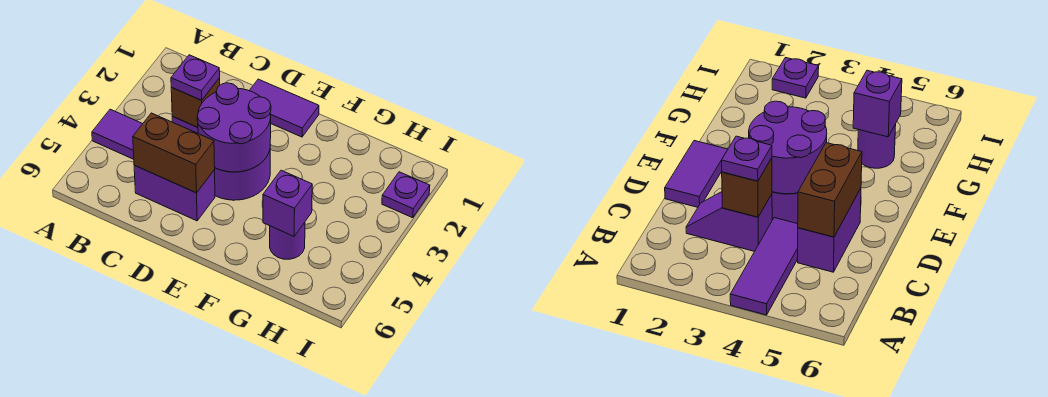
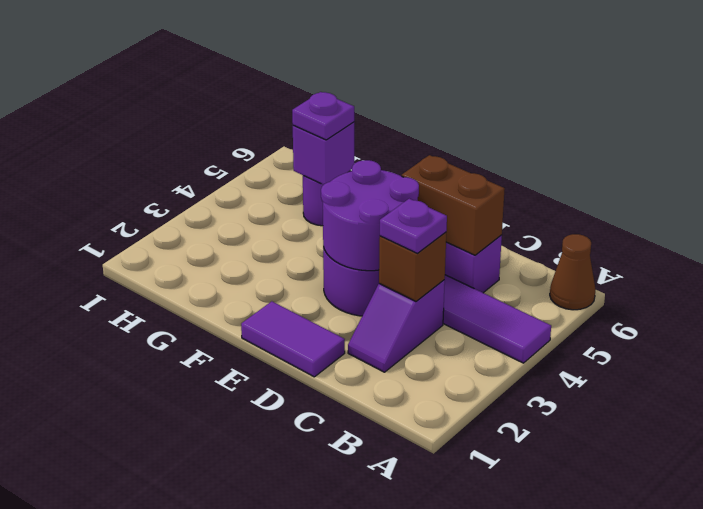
none -> brown 1x1 cone [550,234,596,310]
purple 1x1 plate [382,172,430,218] -> purple 1x1 plate moved to [292,92,354,140]

